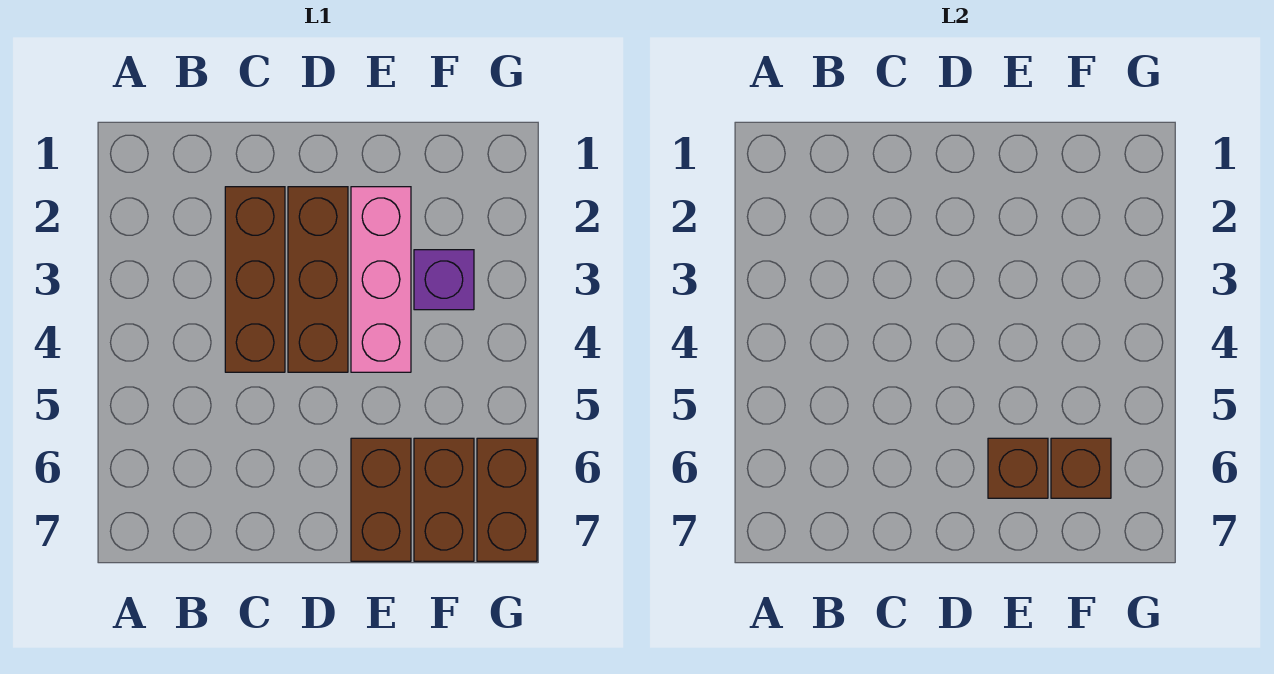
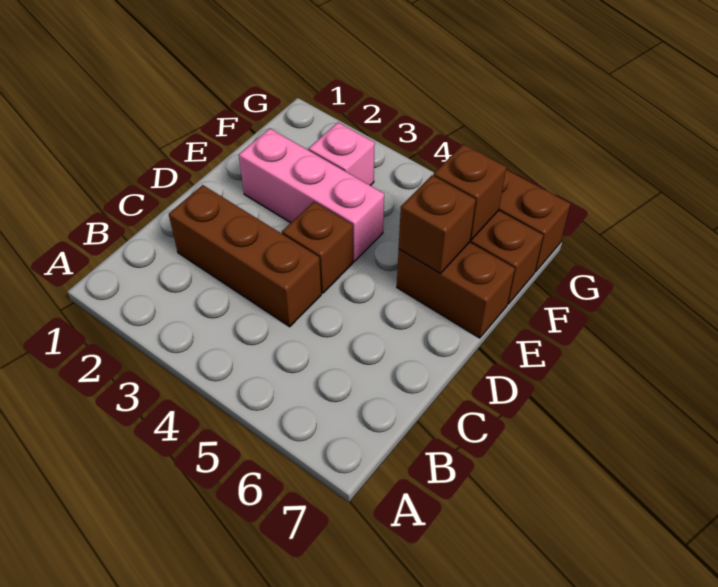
brown 1x3 brick [288,187,348,372] -> brown 1x1 brick [282,202,353,293]
purple 1x1 brick [414,250,474,310] -> pink 1x1 brick [309,123,375,186]

